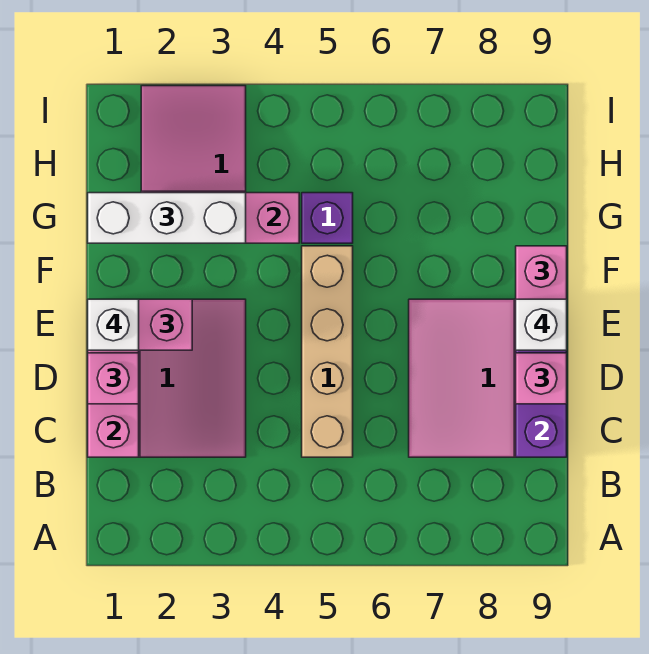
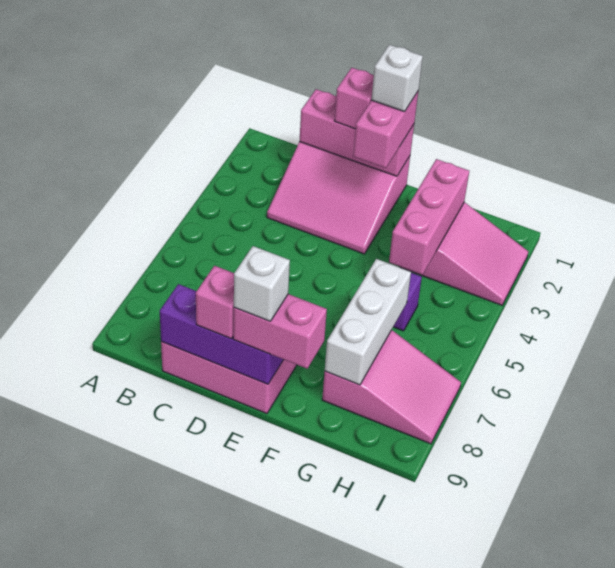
tan 1x4 brick [302,246,353,457] -> none
white 1x3 brick [88,193,246,243] -> white 1x3 brick moved to [325,259,411,385]
none -> pink 2x3 slope [322,330,461,444]

